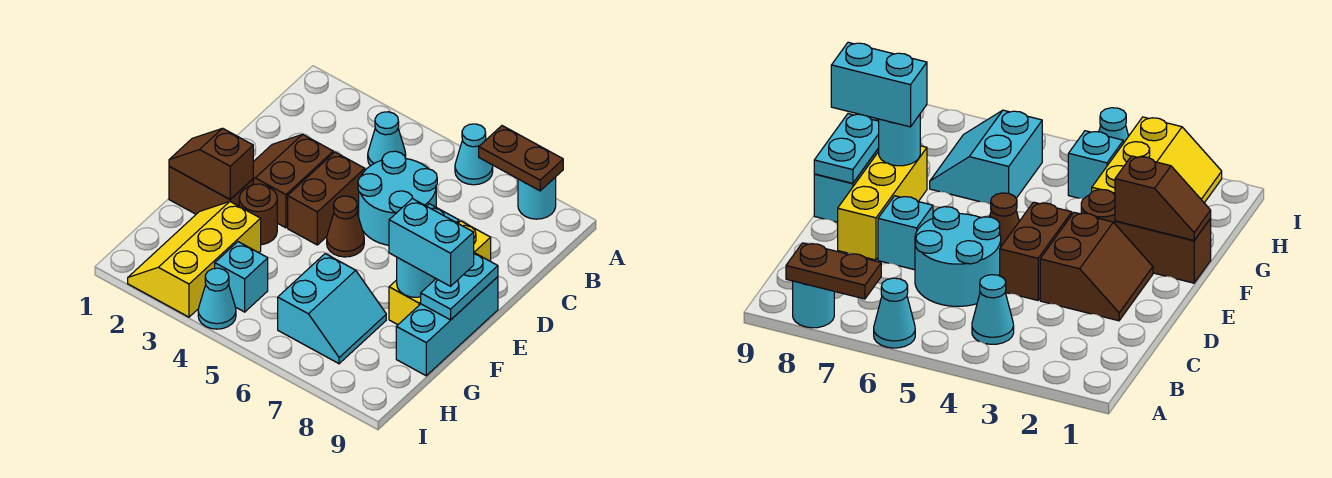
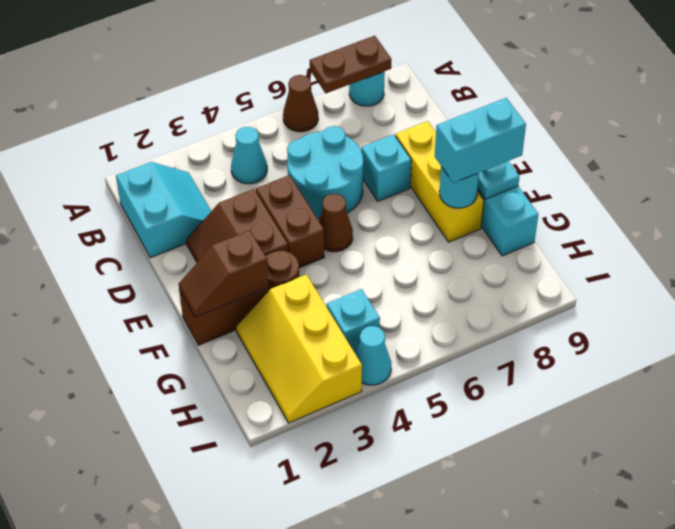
cyan 1x1 cone [455,124,493,185] -> brown 1x1 cone [283,75,318,132]
cyan 2x2 slope [278,254,386,364] -> cyan 2x2 slope moved to [116,162,211,258]

